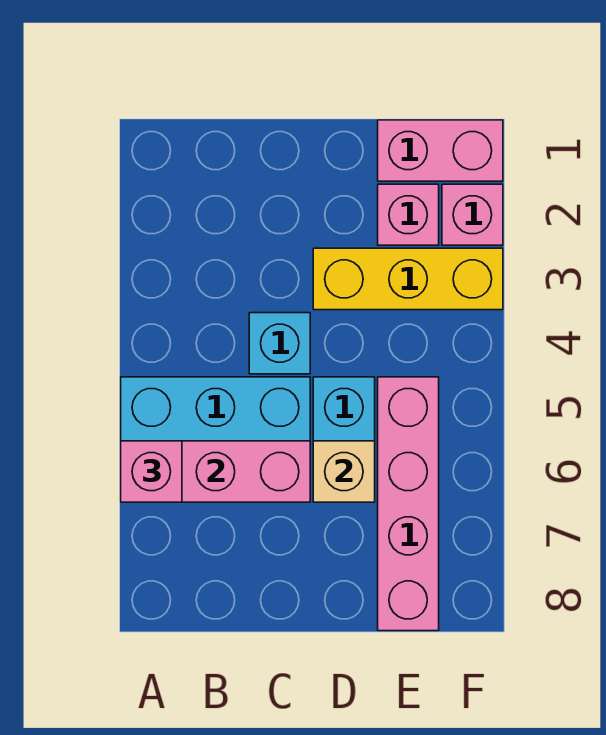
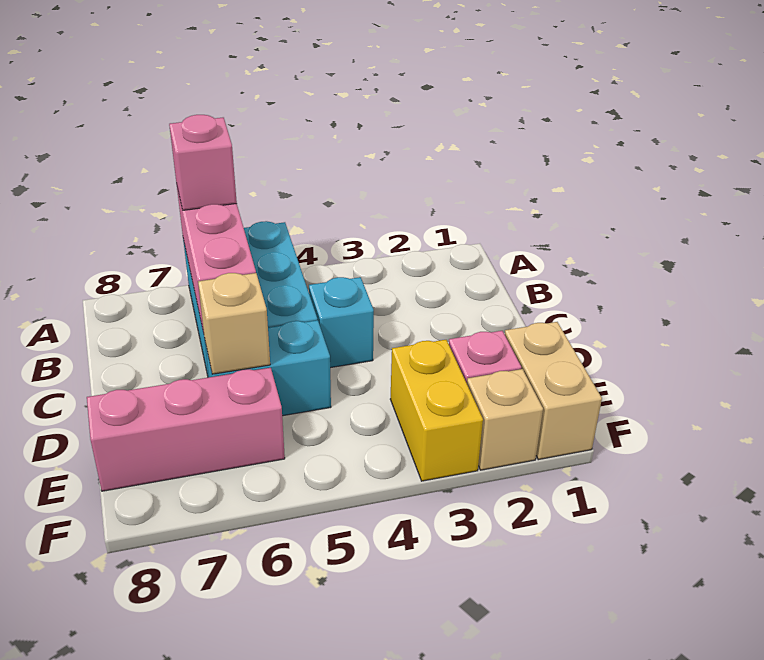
yellow 1x3 brick [313,248,503,310] -> yellow 1x2 brick [390,340,483,481]
pink 1x2 brick [378,120,503,181] -> tan 1x2 brick [505,322,602,460]
pink 1x4 brick [378,377,439,631] -> pink 1x3 brick [87,368,285,491]
pink 1x1 brick [442,184,503,245] -> tan 1x1 brick [467,369,543,470]

